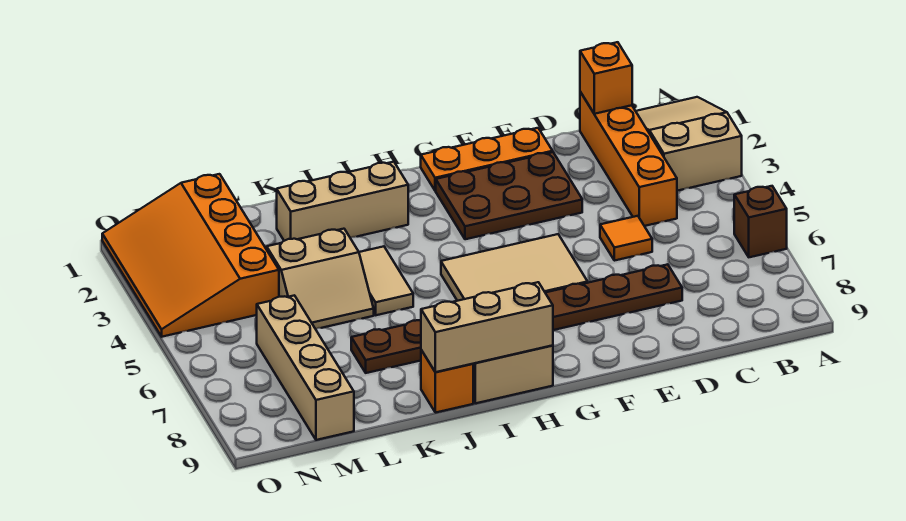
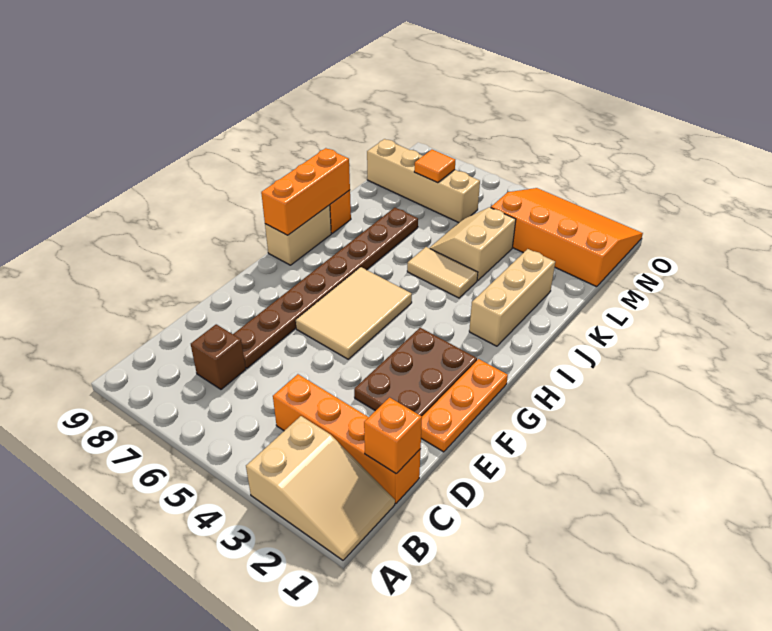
brown 1x1 brick [734,186,787,257] -> brown 1x1 brick moved to [191,324,246,389]
orange 1x1 tile [600,216,652,261] -> orange 1x1 tile moved to [414,150,455,183]
tan 1x3 brick [421,282,553,372] -> orange 1x3 brick [261,148,350,235]

